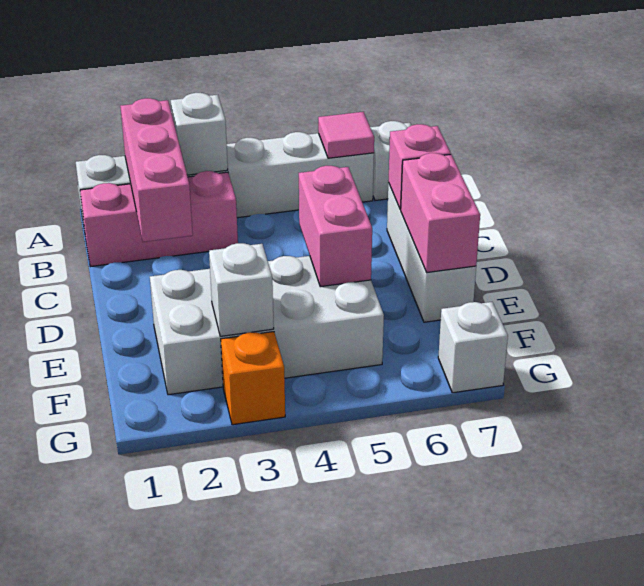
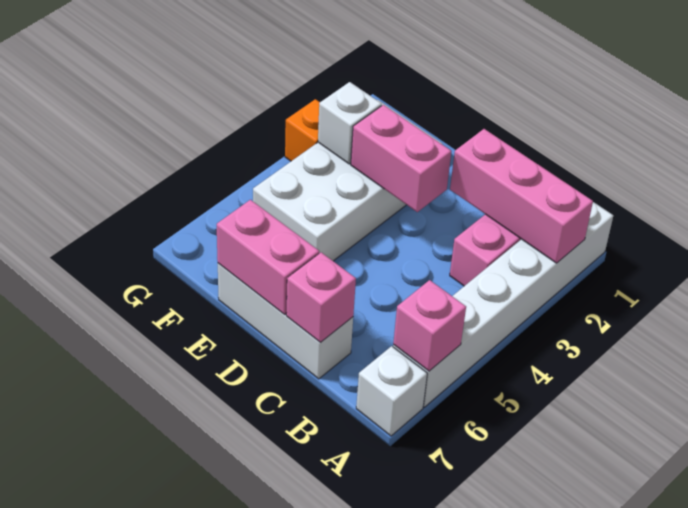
white 1x1 brick [171,93,228,175] -> none
pink 1x1 tile [318,112,374,158] -> pink 1x1 brick [393,280,466,371]
pink 1x2 brick [299,166,372,287] -> pink 1x2 brick moved to [351,105,451,212]
white 1x1 brick [438,302,508,393] -> none

